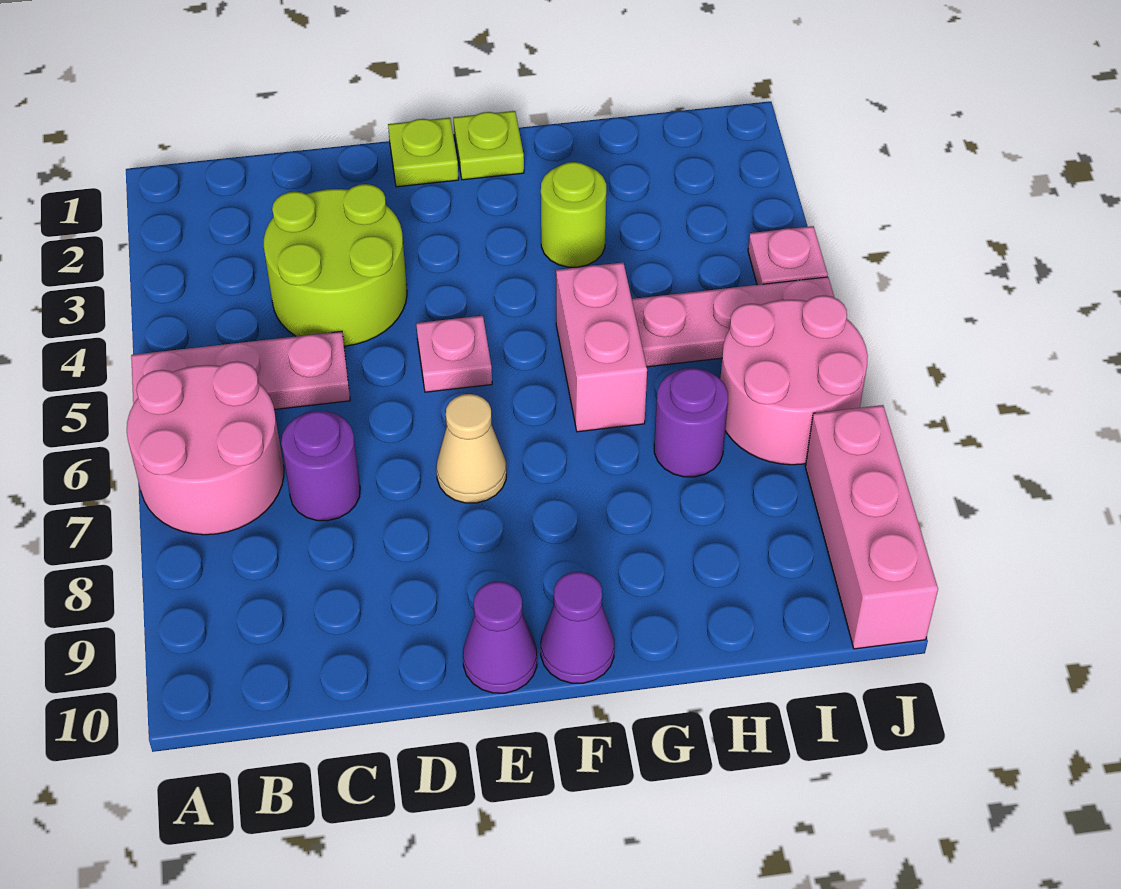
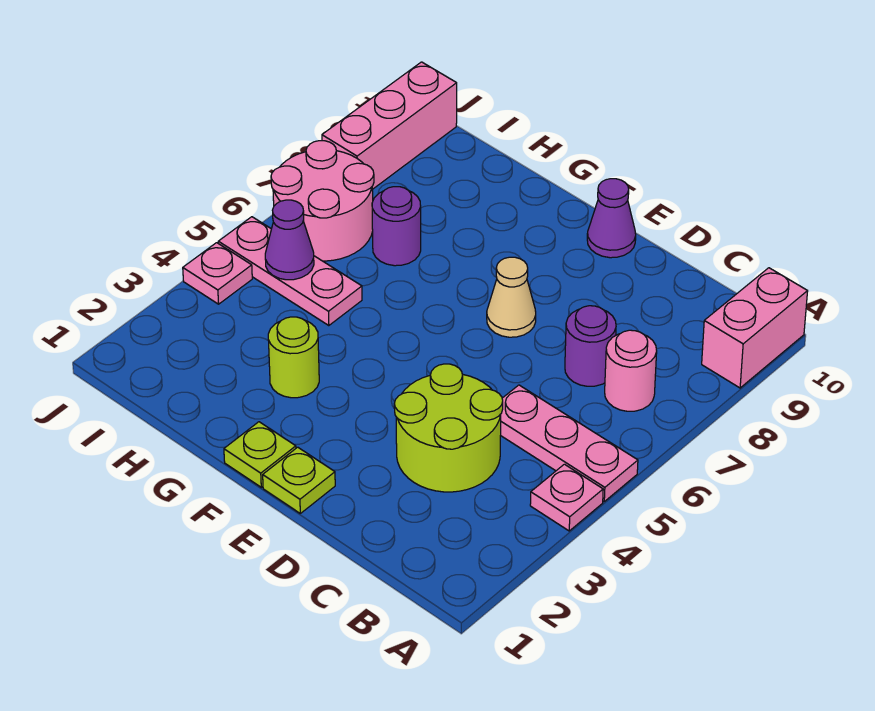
pink 2x2 round brick [127,361,284,535] -> pink 1x1 round brick [605,330,657,411]
pink 1x1 plate [416,316,492,392] -> pink 1x1 plate moved to [530,464,603,531]
purple 1x1 cone [541,572,614,683] -> purple 1x1 cone moved to [265,200,314,280]
pink 1x2 brick [556,263,647,432] -> pink 1x2 brick moved to [702,268,808,388]

